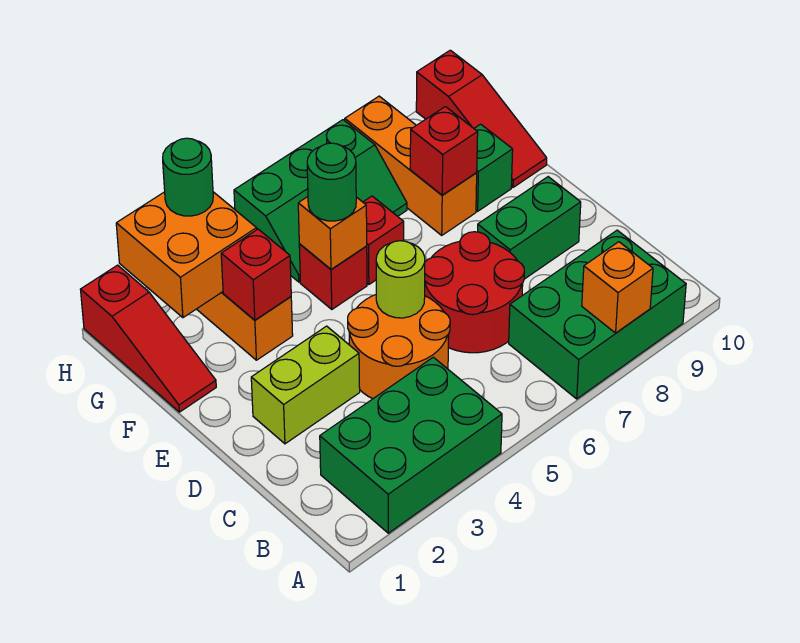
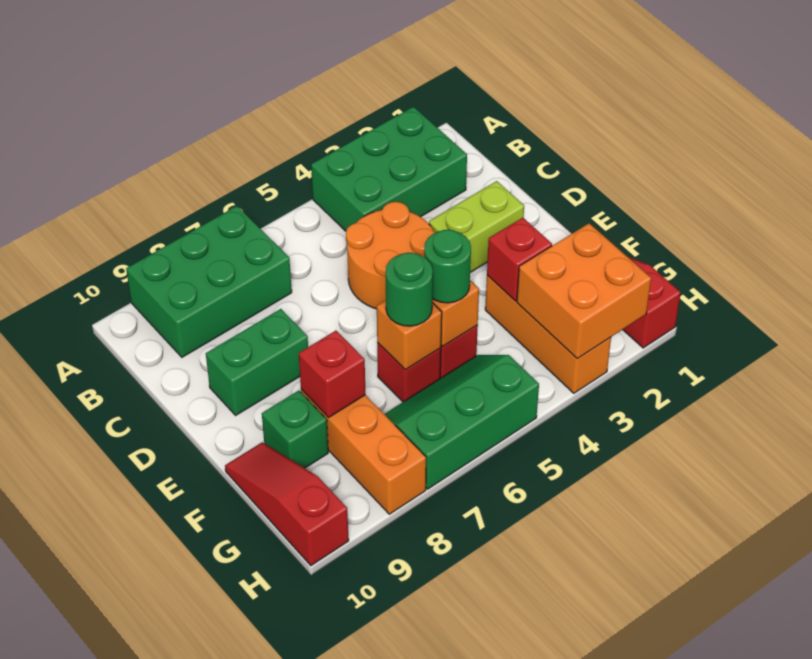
orange 1x1 brick [582,242,653,333] -> orange 1x1 brick moved to [377,300,442,370]
red 2x2 round brick [425,232,524,353] -> none
lime 1x1 round brick [376,241,425,318] -> none
green 1x1 round brick [163,138,213,216] -> green 1x1 round brick moved to [386,253,433,326]

